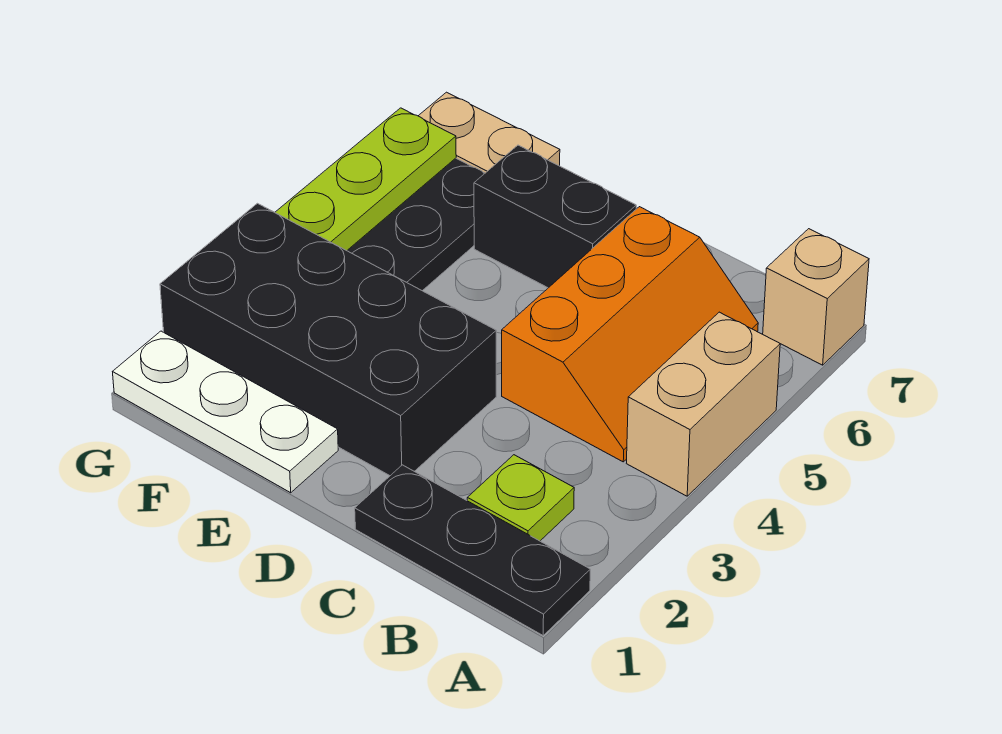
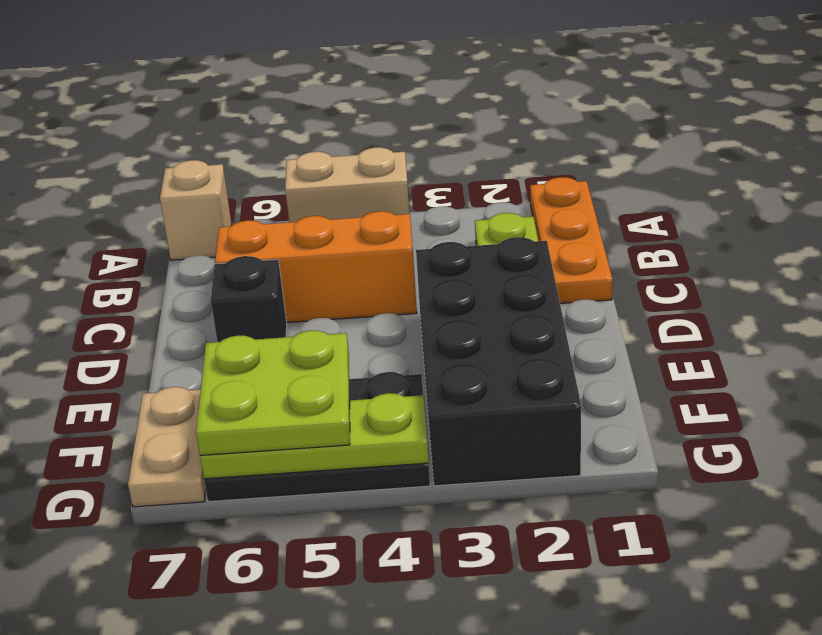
black 1x3 plate [355,465,590,635] -> orange 1x3 plate [530,177,613,303]
black 1x2 brick [474,145,636,288] -> black 1x1 brick [211,256,287,342]
white 1x3 plate [113,331,338,493] -> none
none -> lime 2x2 plate [196,330,350,455]

